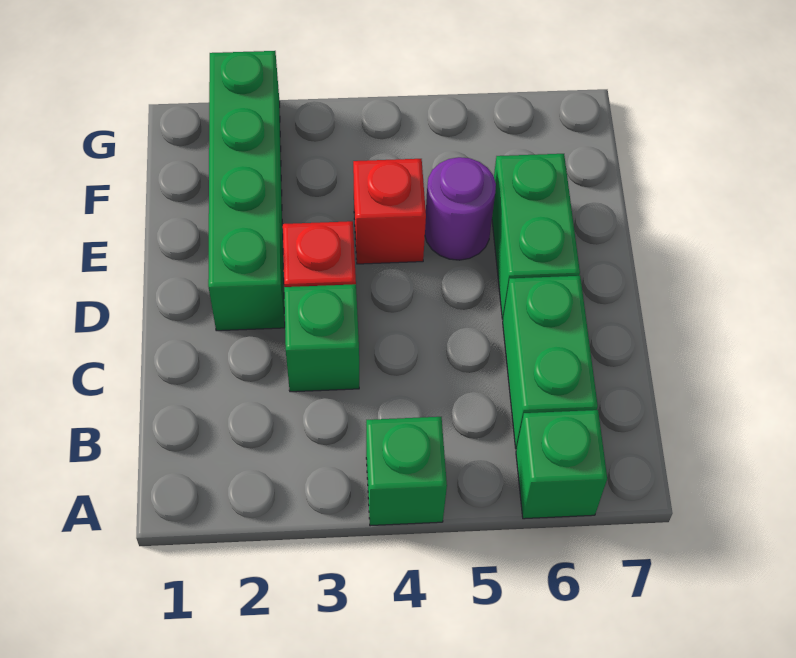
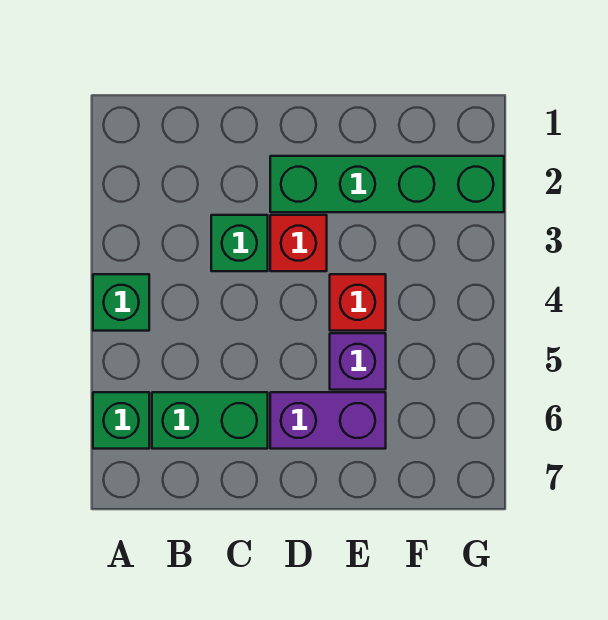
green 1x2 brick [492,154,580,319] -> purple 1x2 brick [270,392,386,449]
purple 1x1 round brick [425,157,496,260] -> purple 1x1 brick [330,333,386,390]

